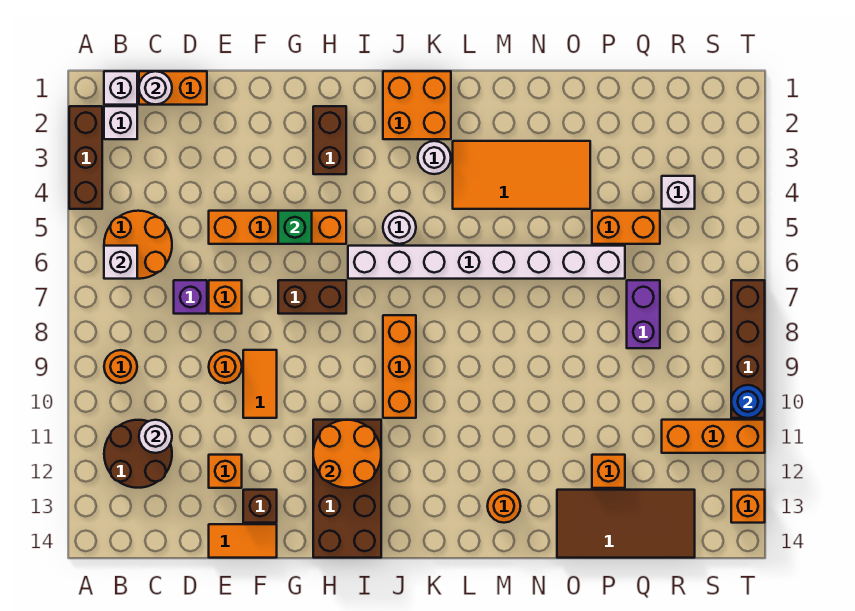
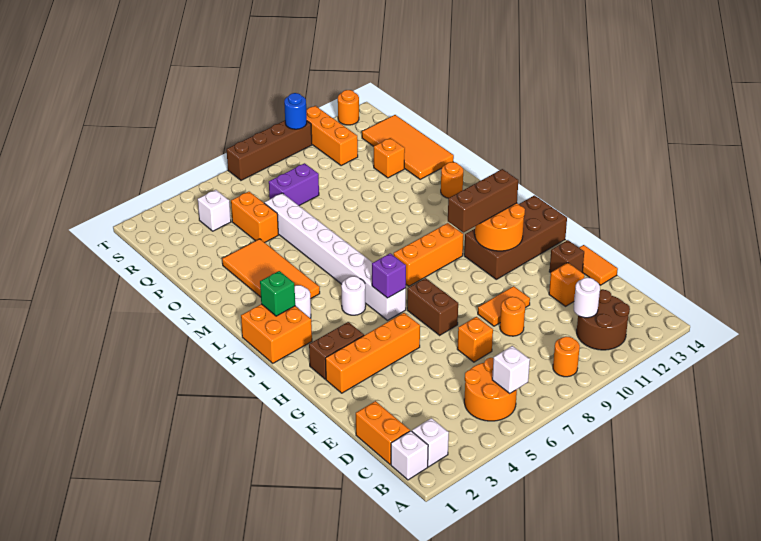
brown 1x3 brick [69,106,102,209] -> brown 1x3 brick moved to [448,169,518,232]
white 1x1 round brick [139,71,172,105] -> none
purple 1x1 brick [174,280,207,314] -> purple 1x1 brick moved to [372,253,406,298]
orange 1x4 brick [209,211,346,244] -> orange 1x4 brick turned to [325,313,420,393]
green 1x1 brick [278,211,312,244] -> green 1x1 brick moved to [260,271,295,316]
brown 2x4 tile [557,490,695,558] -> orange 2x4 tile [362,115,454,180]
orange 1x1 brick [731,490,765,523] -> orange 1x1 round brick [338,90,359,125]

